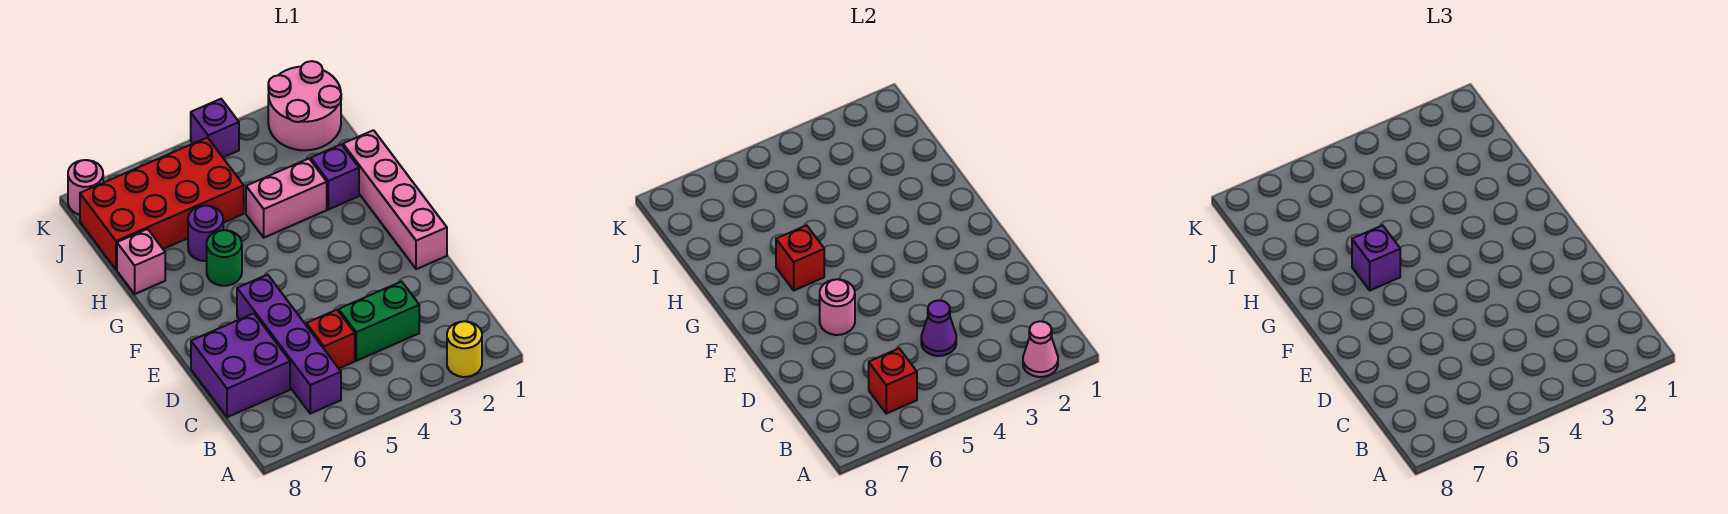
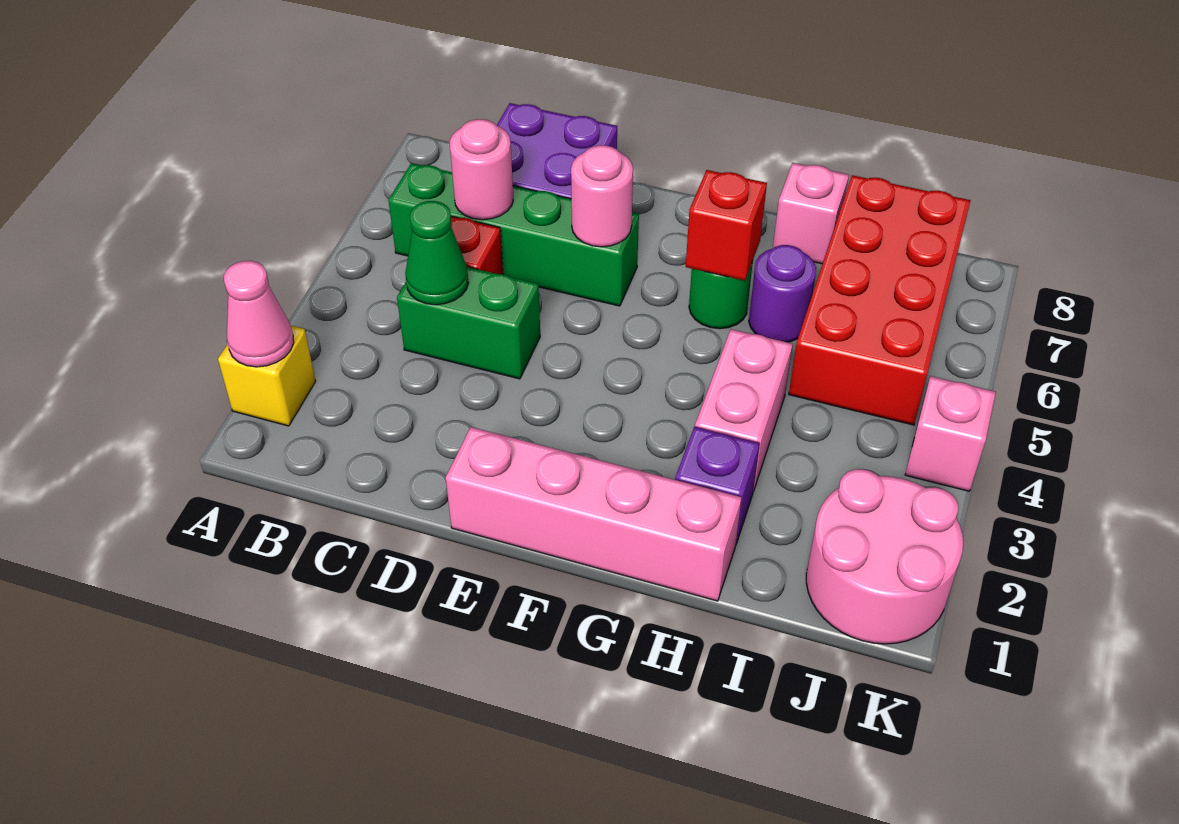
yellow 1x1 round brick [447,321,482,377] -> yellow 1x1 brick [218,326,316,426]
purple 1x4 brick [237,275,341,414] -> green 1x4 brick [388,163,639,306]
red 1x1 brick [869,349,917,414] -> none
green 1x2 brick [339,282,419,361] -> green 1x2 brick turned to [397,267,540,379]
purple 1x1 cone [921,300,956,356] -> green 1x1 cone [405,201,469,305]
purple 1x1 brick [1352,225,1400,290] -> none
purple 1x1 brick [191,99,239,157] -> pink 1x1 brick [905,376,996,491]
pink 1x1 round brick [68,160,103,215] -> pink 1x1 round brick moved to [450,119,513,220]

